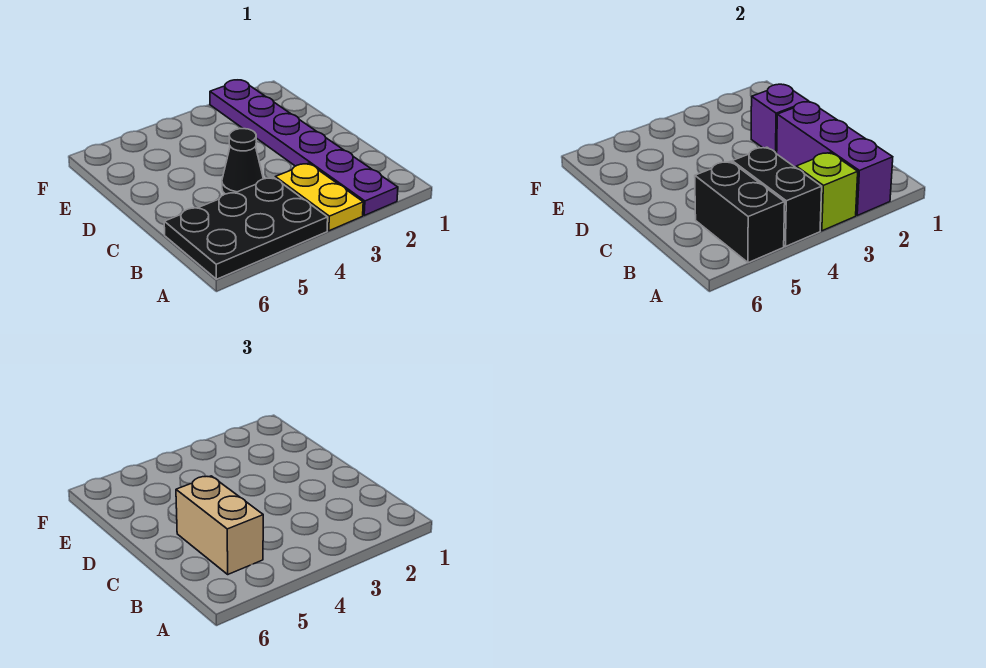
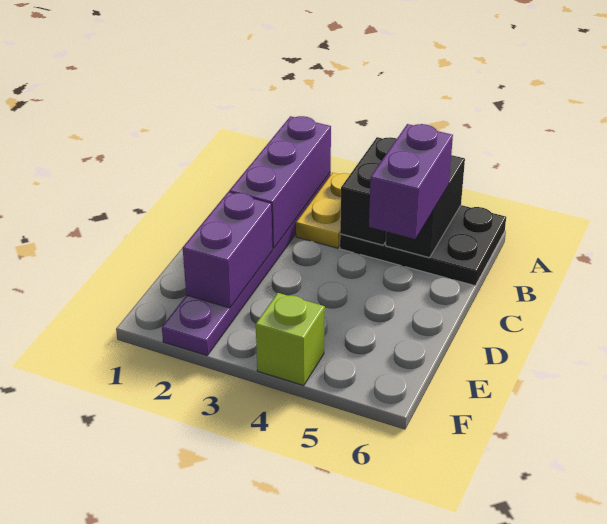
lime 1x1 brick [796,153,858,231] -> lime 1x1 brick moved to [256,293,325,385]
tan 1x2 brick [176,476,263,574] -> purple 1x2 brick [369,124,453,239]
black 1x1 cone [222,129,263,194] -> none
purple 1x1 brick [751,84,809,154] -> purple 1x2 brick [183,192,273,308]

